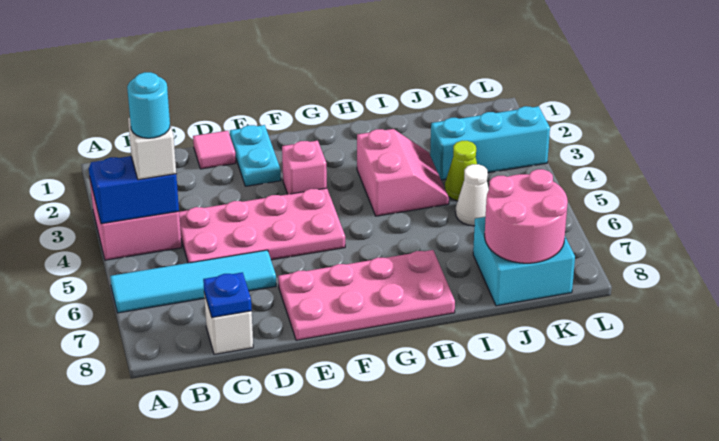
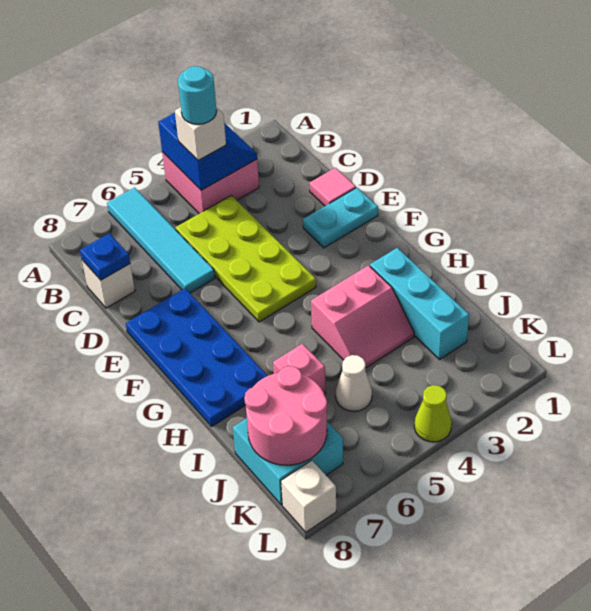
pink 2x4 plate [179,188,345,263] -> lime 2x4 plate [175,196,316,322]
pink 2x4 plate [278,250,455,340] -> blue 2x4 plate [126,288,267,426]
pink 1x1 brick [282,141,327,194] -> pink 1x1 brick moved to [273,344,326,394]
cyan 1x3 brick [430,106,550,180] -> cyan 1x3 brick moved to [370,248,469,359]
lime 1x1 cone [445,141,477,201] -> lime 1x1 cone moved to [414,385,452,442]
none -> white 1x1 brick [281,460,336,532]

